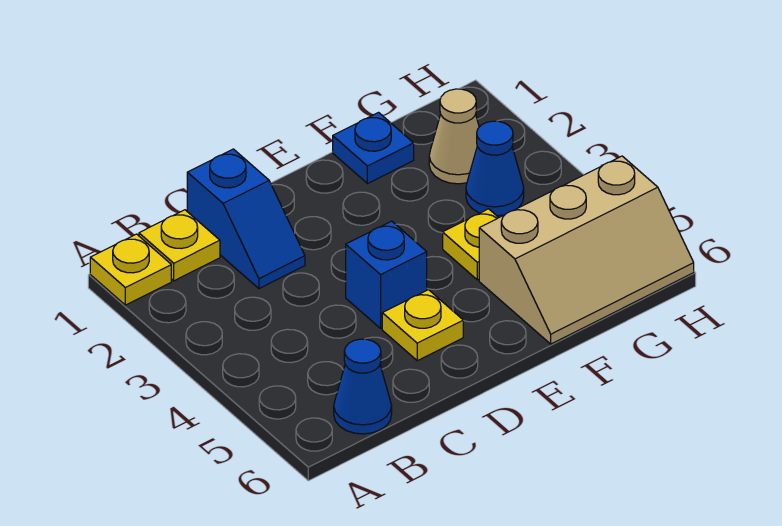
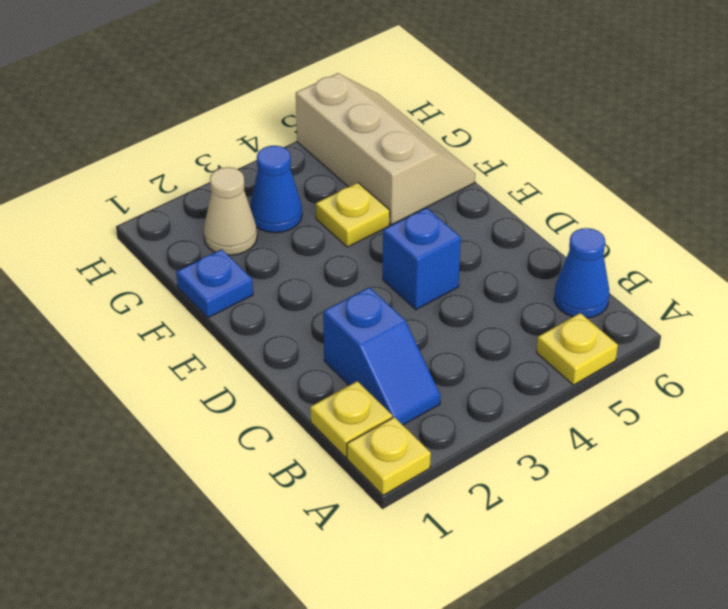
blue 1x2 slope [187,149,305,289] -> blue 1x2 slope turned to [323,287,441,425]
yellow 1x1 plate [382,290,463,361] -> yellow 1x1 plate moved to [536,313,618,385]

